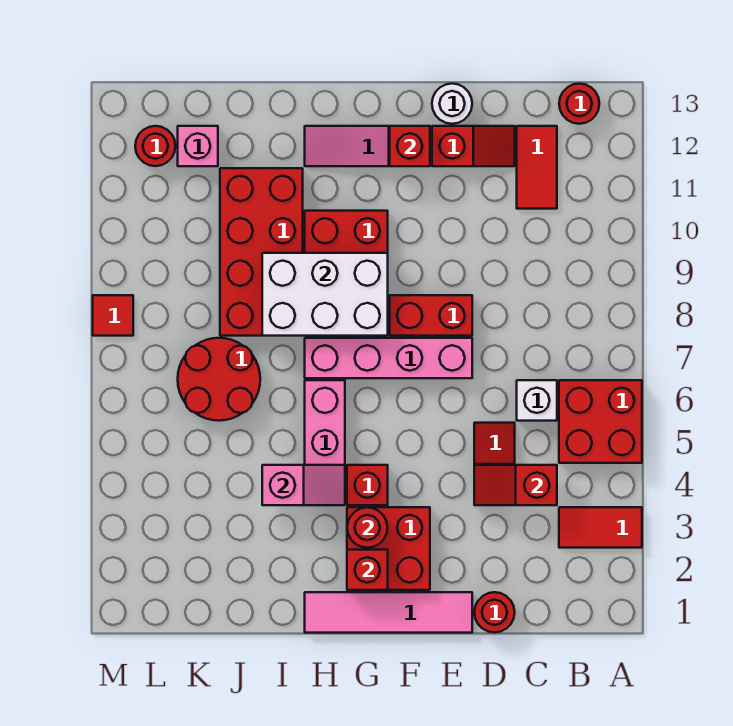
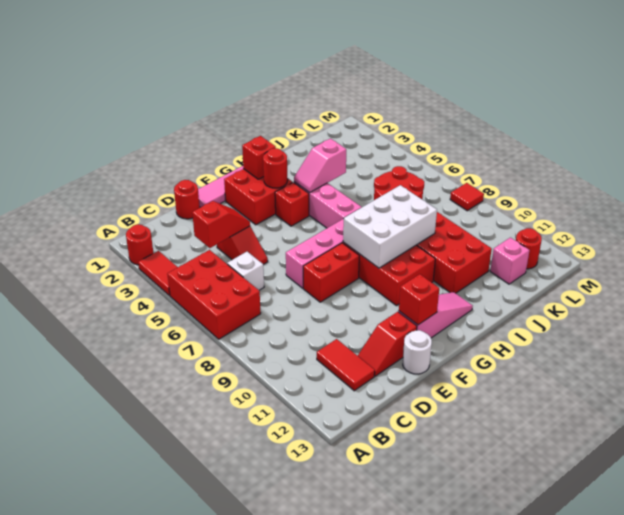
red 1x2 tile [559,507,642,548] -> red 1x2 tile turned to [138,251,178,295]
red 2x2 brick [559,380,642,463] -> red 2x3 brick [167,250,261,339]
red 1x1 round brick [559,84,599,124] -> red 1x1 round brick moved to [126,224,153,265]

